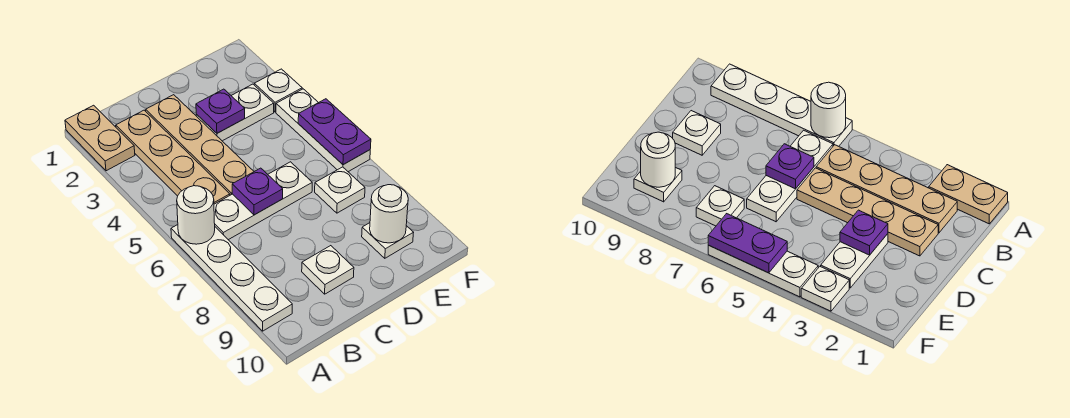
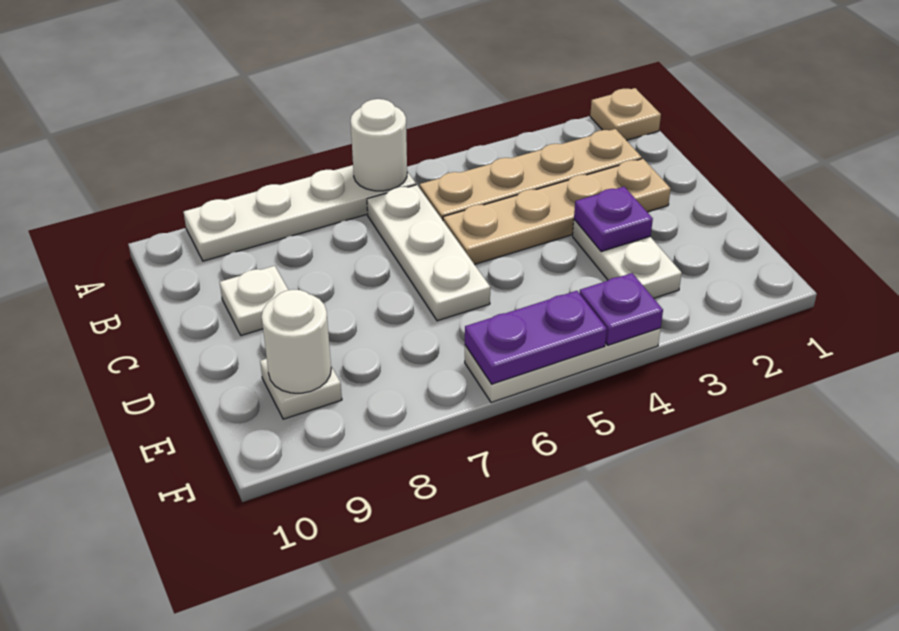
tan 1x2 plate [65,105,135,171] -> tan 1x1 plate [590,88,661,140]
purple 1x1 plate [232,168,283,215] -> purple 1x1 plate moved to [579,273,663,345]
white 1x1 plate [315,167,365,213] -> none
white 1x1 plate [254,69,302,112] -> none

